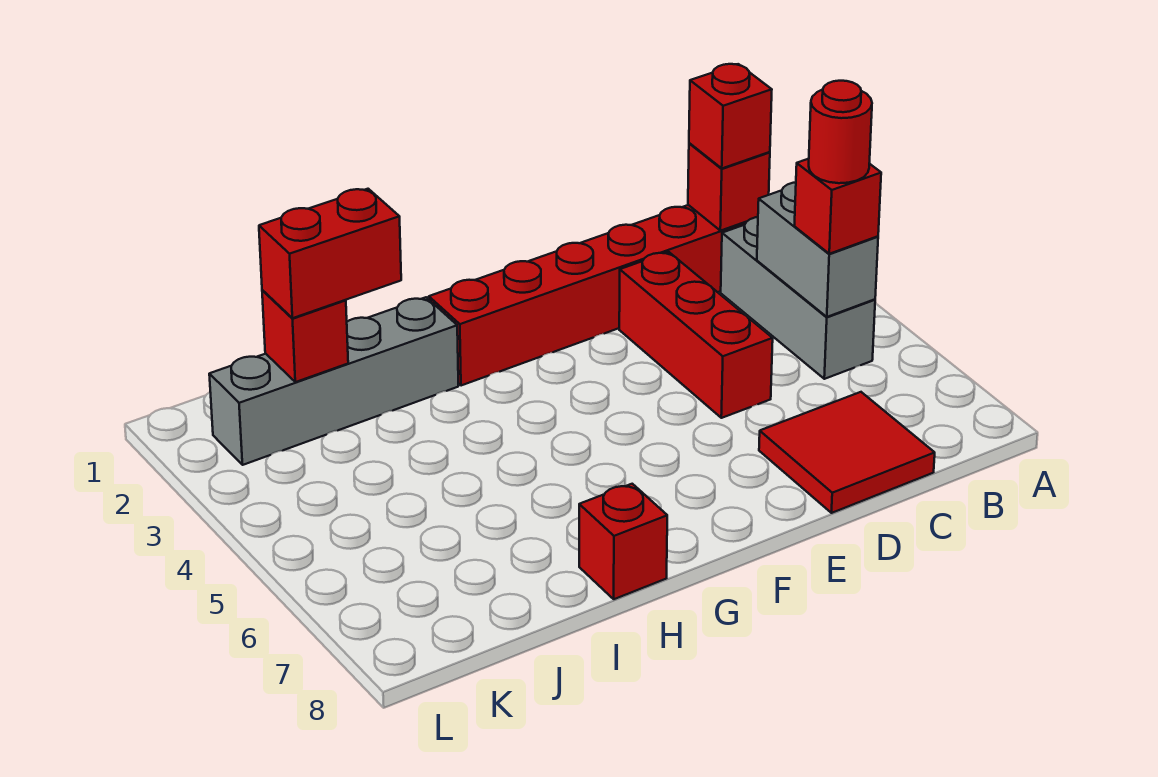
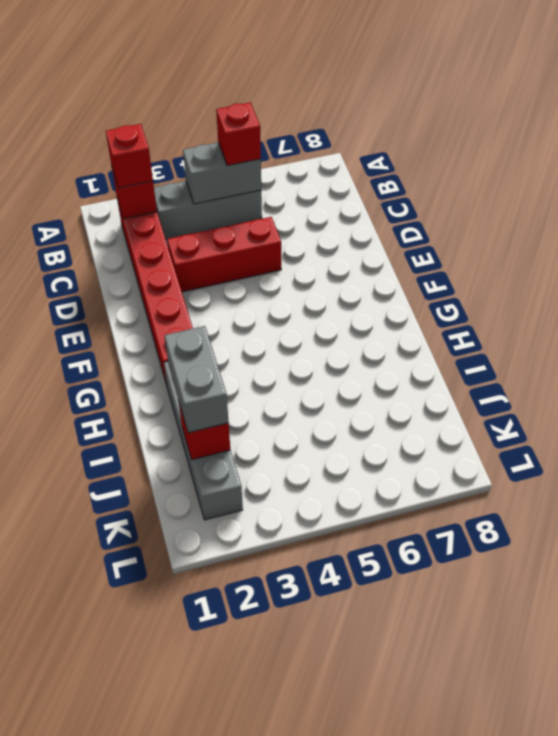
red 1x1 round brick [809,81,872,183] -> none
red 2x2 tile [759,392,935,513] -> none
red 1x1 brick [579,484,667,599] -> none
red 1x2 brick [259,189,401,318] -> grey 1x2 brick [165,326,229,433]

